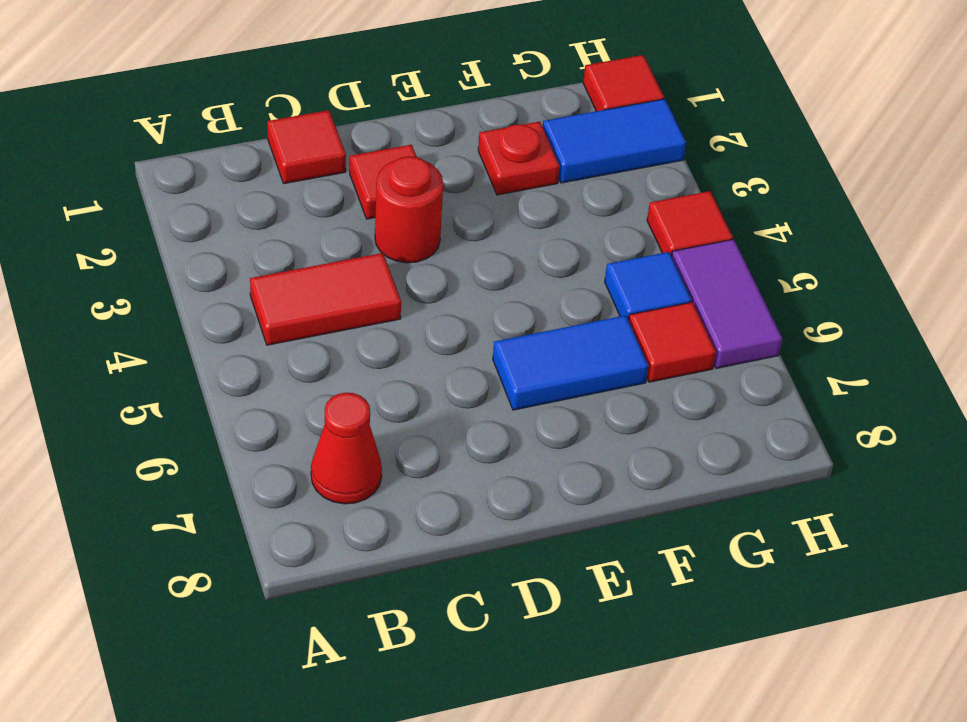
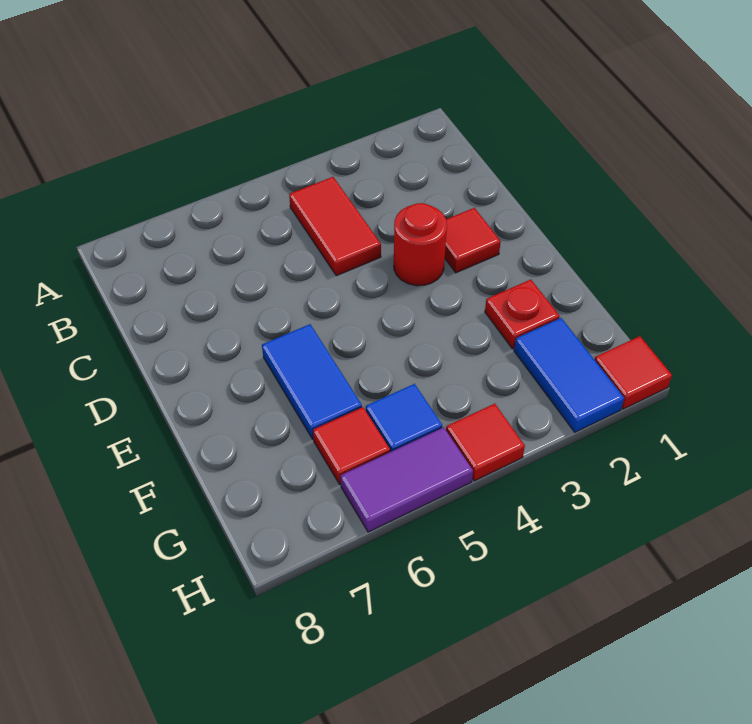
red 1x1 cone [311,393,382,504] -> none
red 1x1 tile [267,110,346,184] -> none

